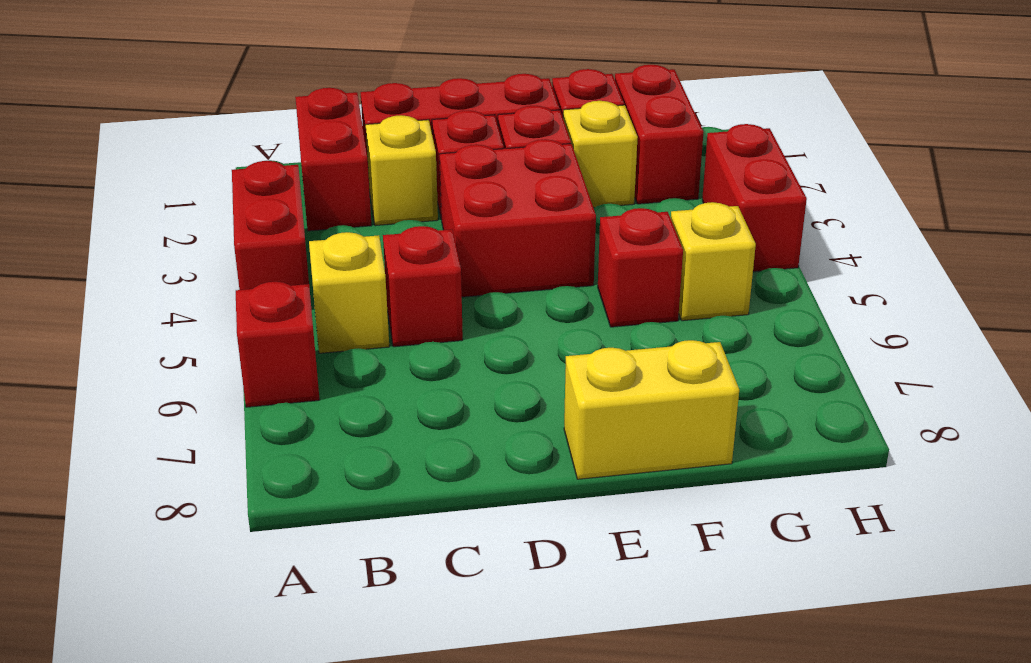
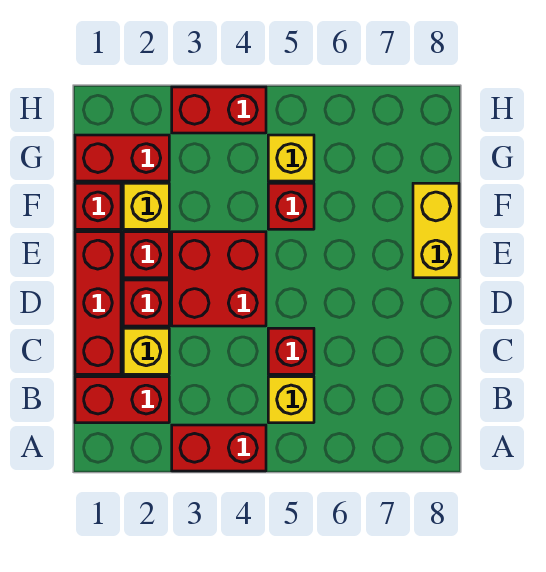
red 1x1 brick [236,282,320,407] -> none

